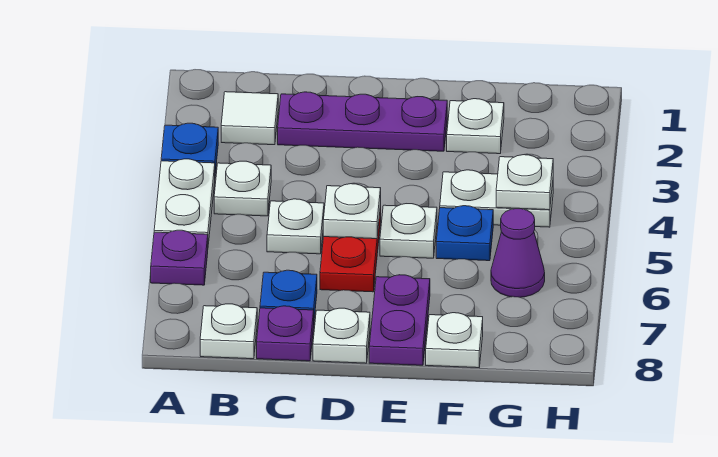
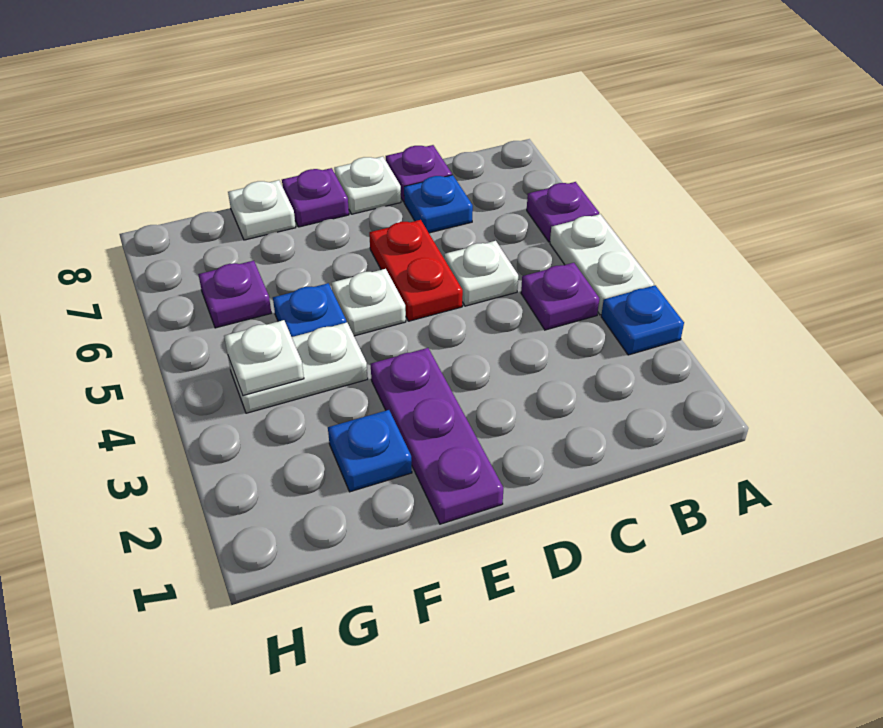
white 1x1 tile [221,92,278,145] -> none
white 1x1 plate [214,161,271,216] -> purple 1x1 plate [521,263,600,330]
white 1x1 plate [200,304,257,359] -> none
purple 1x3 plate [278,92,447,151] -> purple 1x3 plate turned to [371,348,503,524]
white 1x1 plate [323,184,381,239] -> none
purple 1x2 plate [369,275,430,365] -> purple 1x1 plate [282,168,349,227]
white 1x1 plate [447,99,504,154] -> blue 1x1 plate [328,410,412,492]
purple 1x1 cone [491,209,545,297] -> purple 1x1 plate [198,261,271,328]

